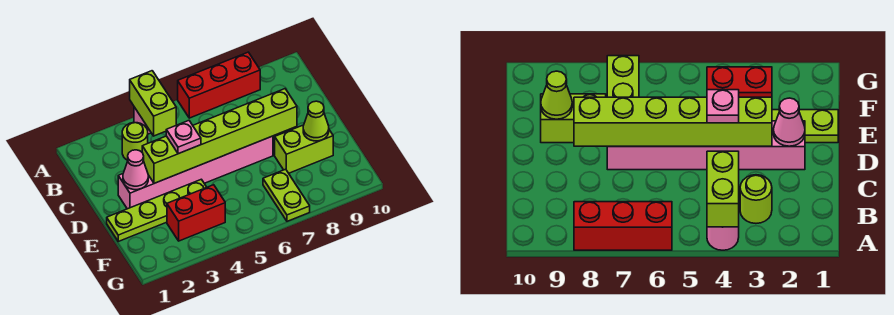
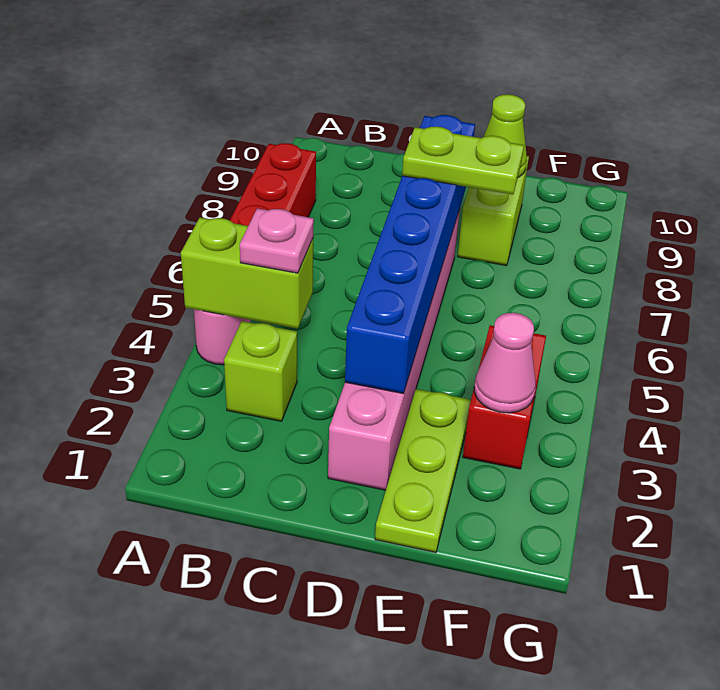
lime 1x1 round brick [122,123,148,160] -> lime 1x1 brick [224,321,297,421]
pink 1x1 cone [123,150,148,190] -> pink 1x1 cone moved to [474,313,536,413]
lime 1x6 brick [142,89,297,183] -> blue 1x6 brick [345,115,475,394]
pink 1x1 plate [166,121,201,154] -> pink 1x1 plate moved to [240,208,314,273]
lime 1x4 plate [107,179,207,241] -> lime 1x3 plate [375,389,471,553]
lime 1x2 plate [263,169,310,221] -> lime 1x2 plate moved to [402,127,524,194]

